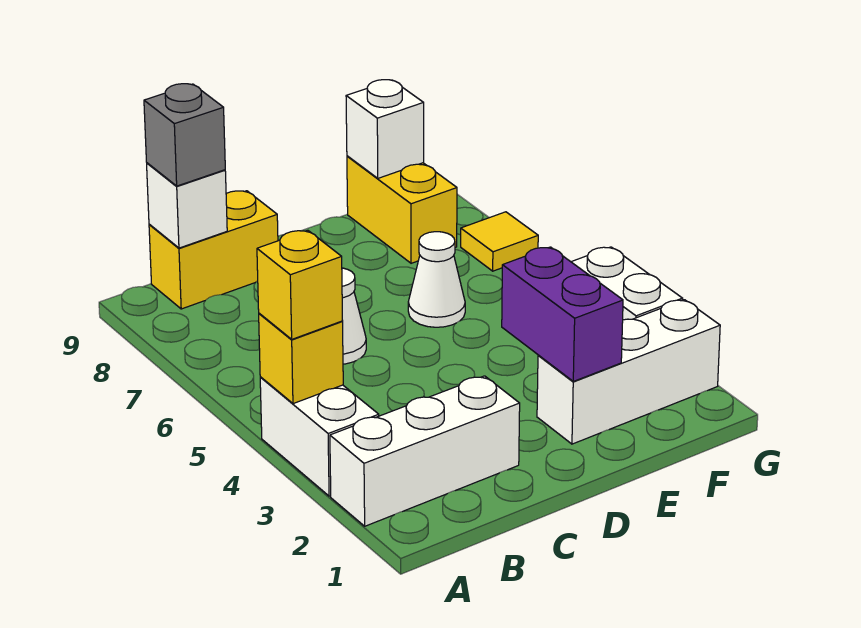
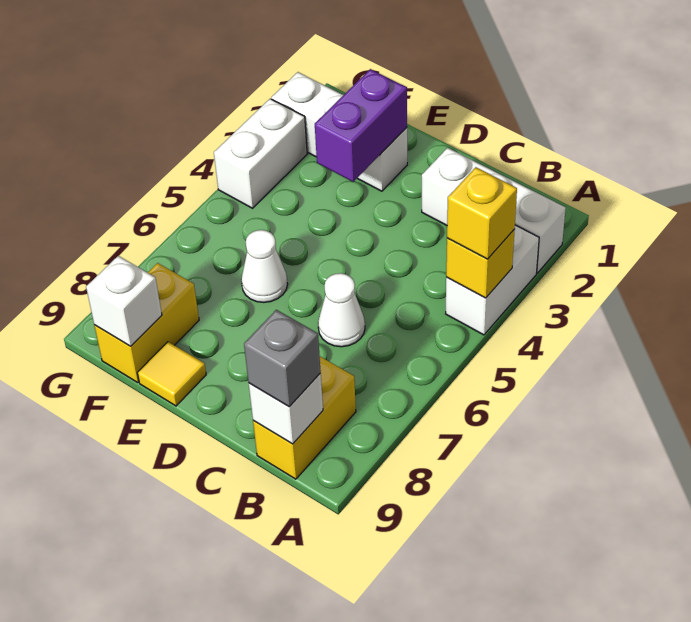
yellow 1x2 brick [149,191,278,309] -> yellow 1x2 brick turned to [253,357,356,479]
yellow 1x1 tile [461,212,538,271] -> yellow 1x1 tile moved to [138,342,206,406]

